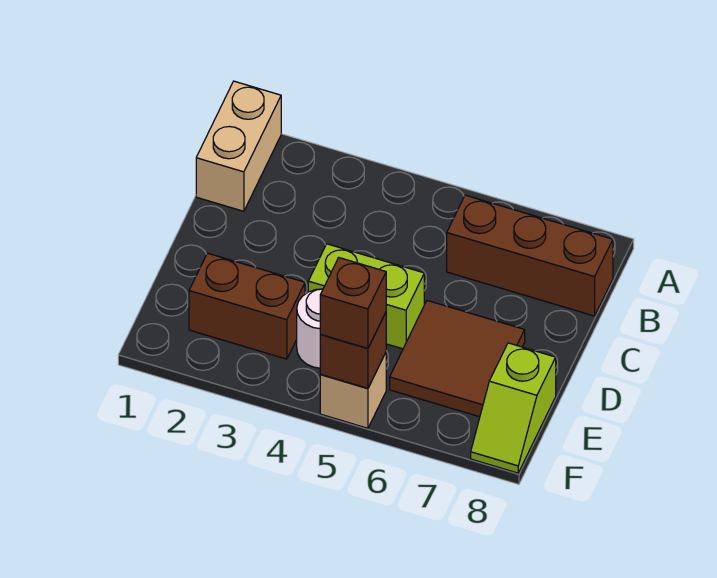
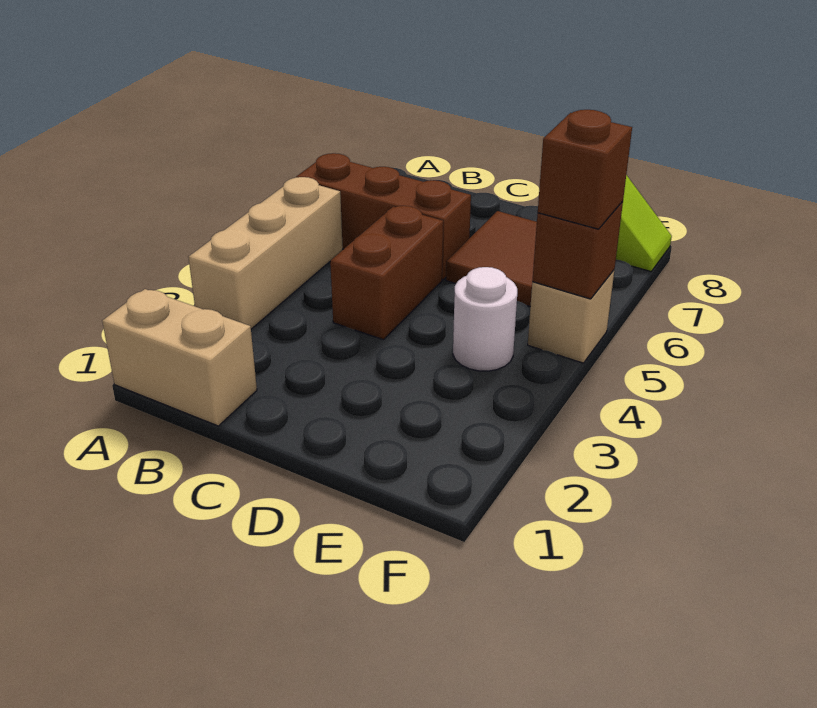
none -> tan 1x3 brick [188,177,343,329]
brown 1x3 brick [447,195,613,316] -> brown 1x3 brick turned to [296,153,471,280]
lime 1x2 brick [308,244,424,349] -> none
brown 1x2 brick [189,253,305,359] -> brown 1x2 brick moved to [330,206,443,340]

